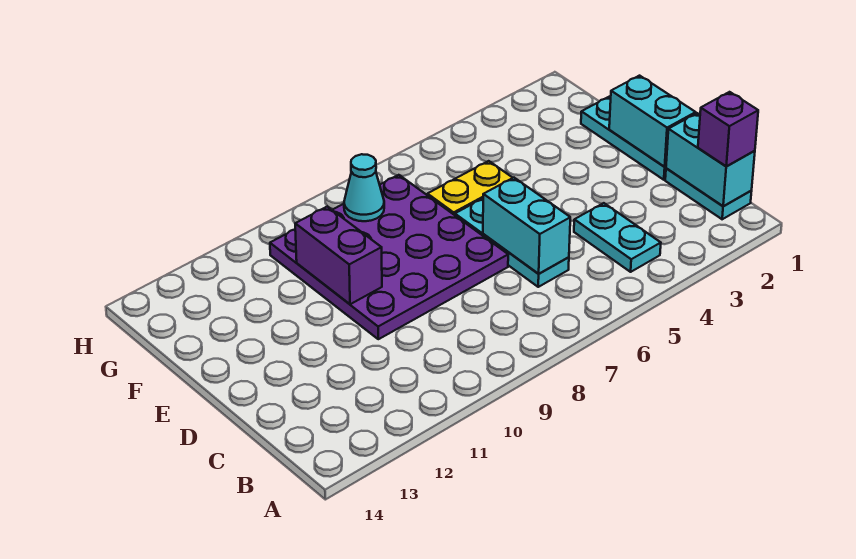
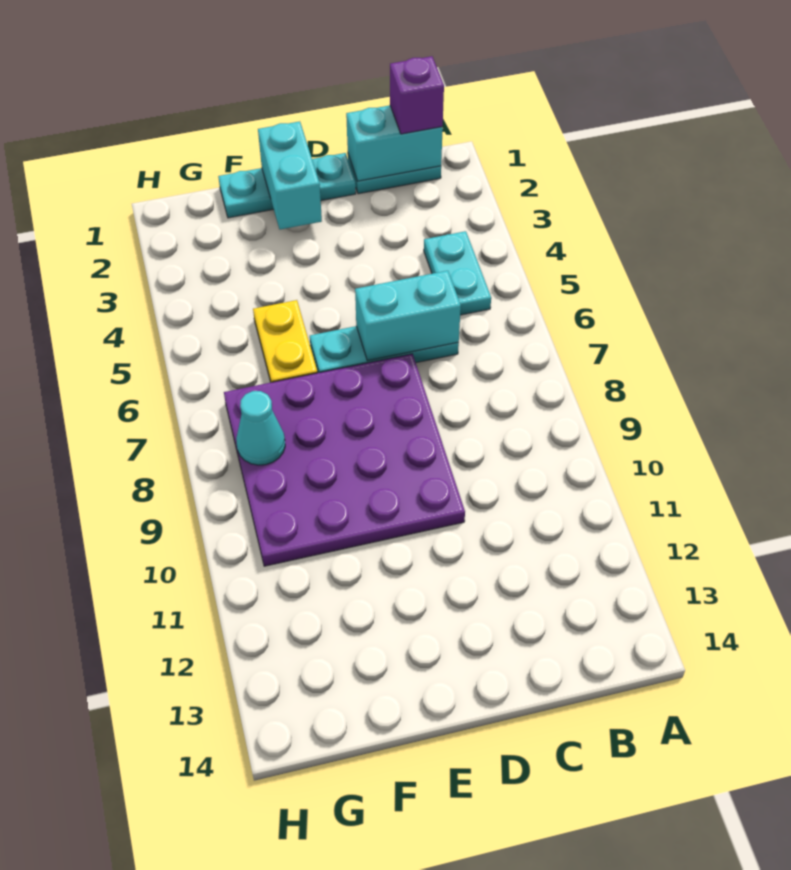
cyan 1x2 plate [574,203,661,272] -> cyan 1x2 plate turned to [424,231,491,315]
cyan 1x2 brick [609,76,696,167] -> cyan 1x2 brick turned to [258,121,322,229]
purple 1x2 brick [295,206,382,304] -> none

